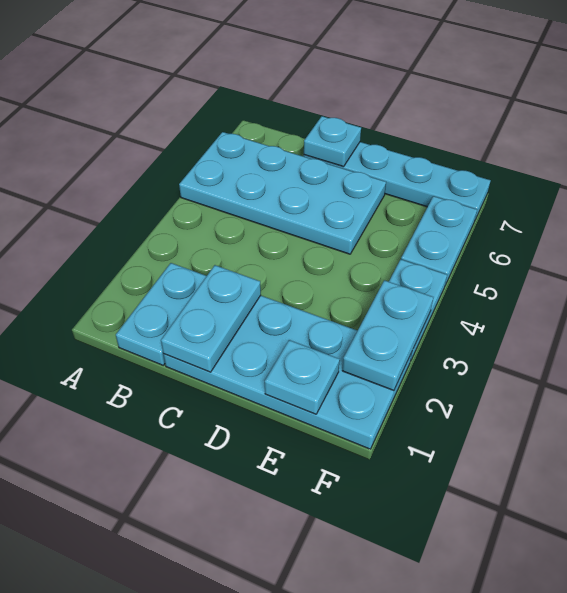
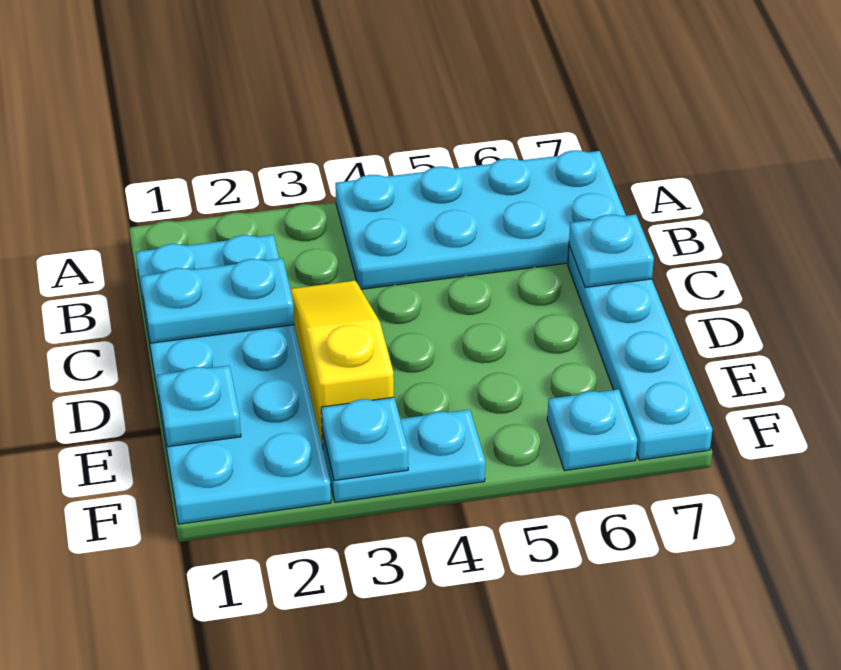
cyan 2x4 plate [179,132,386,254] -> cyan 2x4 plate turned to [335,150,626,289]
none -> yellow 1x3 slope [290,280,394,447]
cyan 1x2 plate [342,280,433,391] -> cyan 1x1 plate [321,397,408,481]
cyan 1x2 plate [401,196,477,285] -> cyan 1x1 plate [547,389,637,471]

